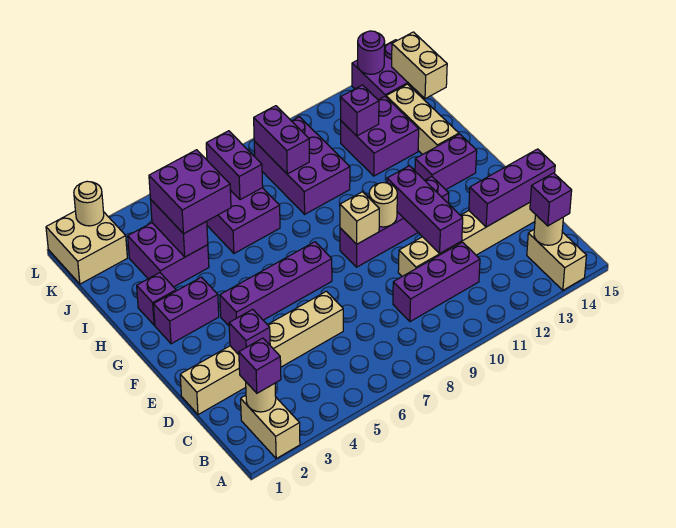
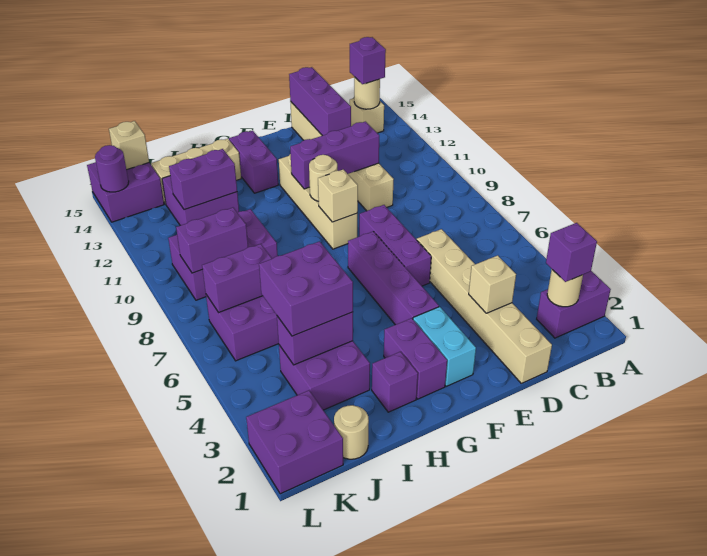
tan 1x2 brick [241,395,300,458] -> purple 1x2 brick [537,271,611,338]
tan 1x2 brick [527,230,587,290] -> tan 1x1 brick [350,98,384,133]
purple 1x3 brick [393,242,480,322] -> purple 1x3 brick moved to [359,205,431,286]
purple 1x1 brick [229,309,270,355] -> tan 1x1 brick [469,255,516,313]
none -> cyan 1x2 brick [413,307,476,386]
purple 1x4 brick [340,177,449,267] -> tan 1x4 brick [279,154,357,249]
purple 1x1 brick [341,85,379,136] -> purple 1x2 brick [169,149,237,210]
tan 1x2 brick [392,32,447,99] -> tan 1x1 brick [109,121,149,170]
tan 2x2 brick [46,211,127,284] -> purple 2x2 brick [246,391,343,494]
tan 1x1 round brick [74,181,104,226] -> tan 1x1 round brick moved to [334,405,369,459]

